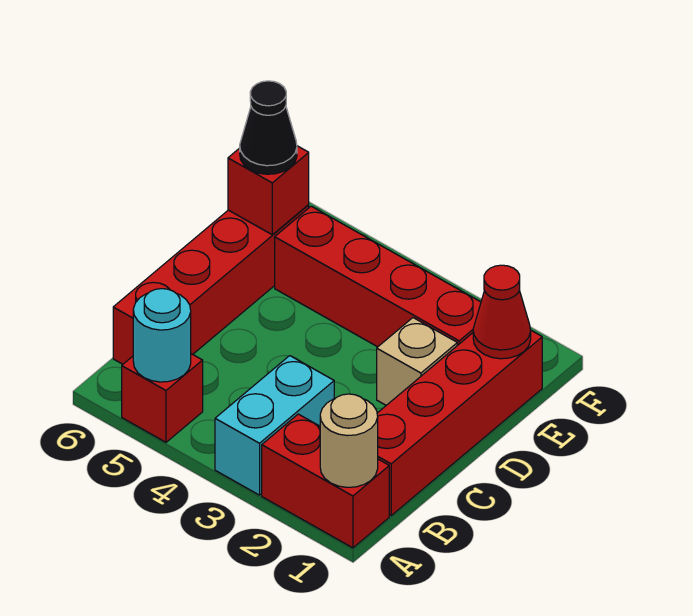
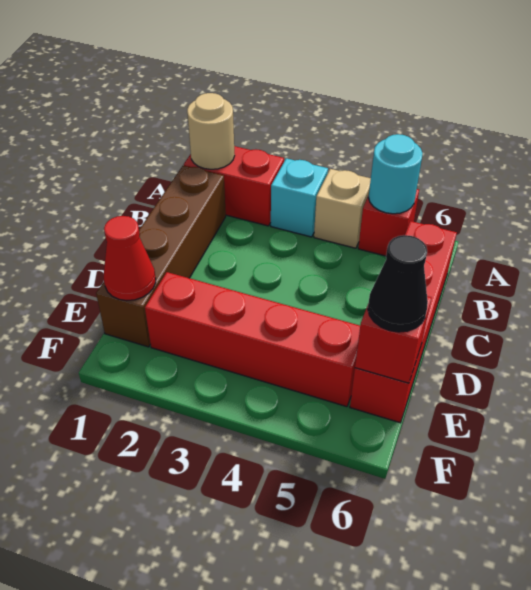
cyan 1x2 brick [215,356,334,495] -> cyan 1x1 brick [271,158,328,237]
red 1x4 brick [377,331,542,516] -> brown 1x4 brick [96,166,226,347]
tan 1x1 brick [377,318,457,405] -> tan 1x1 brick moved to [314,169,371,248]

